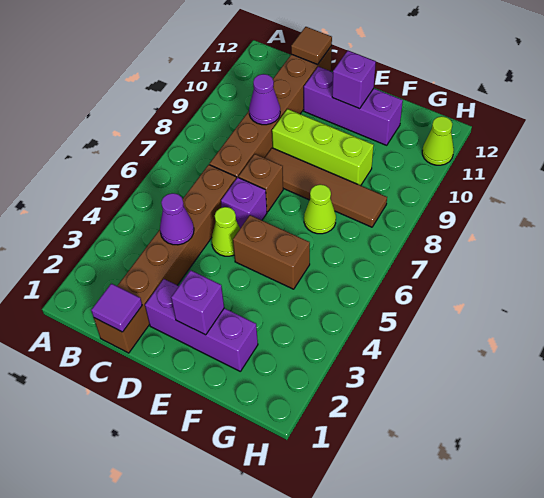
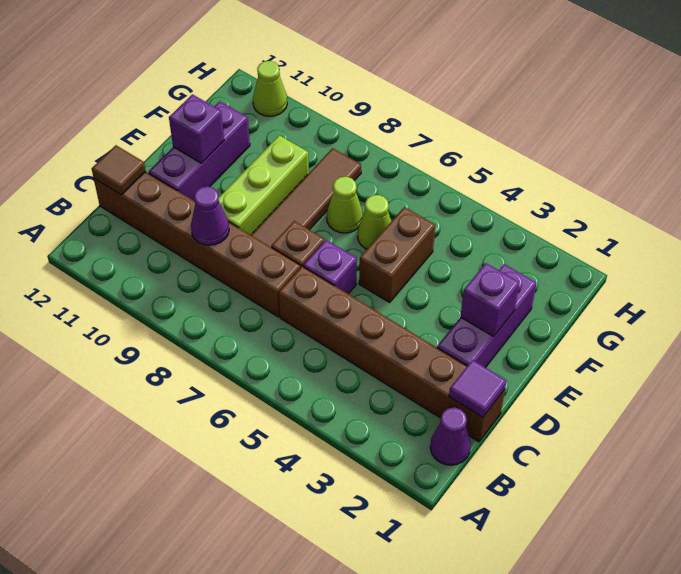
purple 1x1 cone [160,193,194,245] -> purple 1x1 cone moved to [430,408,471,465]
lime 1x1 cone [212,207,240,256] -> lime 1x1 cone moved to [358,195,391,249]

